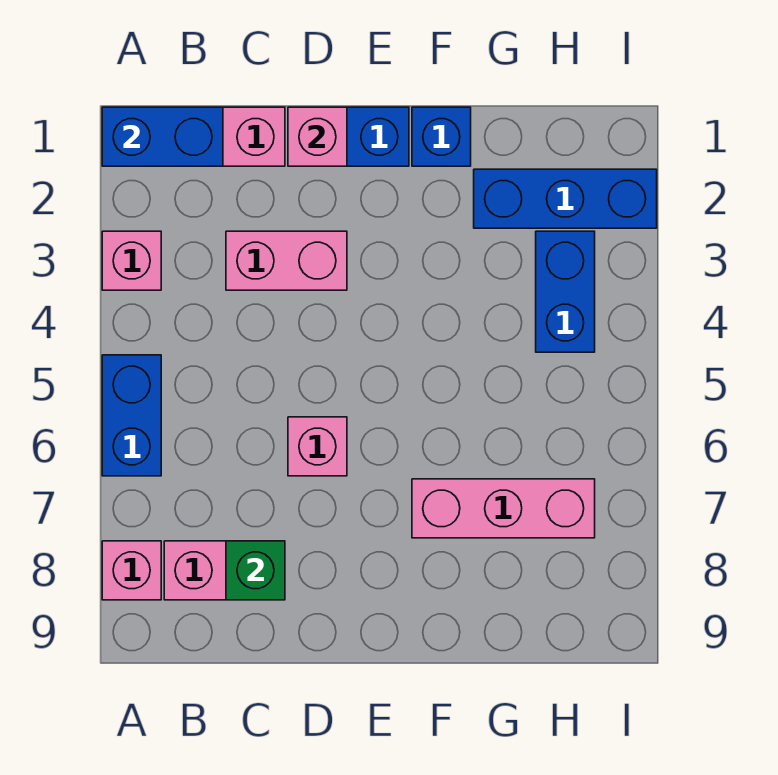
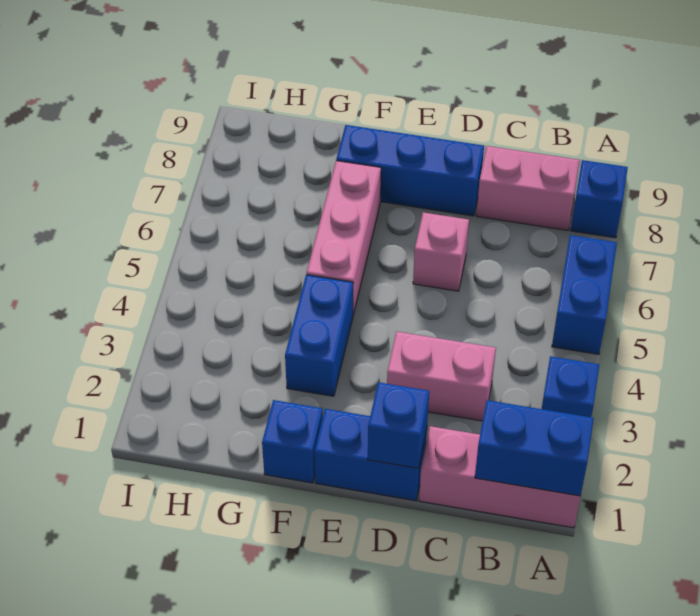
pink 1x1 brick [102,231,161,290] -> blue 1x1 brick [542,356,599,417]
pink 1x1 brick [102,541,161,600] -> blue 1x1 brick [571,160,628,238]
green 1x1 brick [226,541,285,600] -> none
pink 1x1 brick [288,107,347,166] -> blue 1x1 brick [368,382,429,468]
pink 1x3 brick [412,479,595,538] -> pink 1x3 brick turned to [307,161,381,315]
blue 1x3 brick [474,169,657,228] -> blue 1x3 brick moved to [336,125,484,216]
blue 1x2 brick [536,231,595,352] -> blue 1x2 brick moved to [285,275,353,396]

